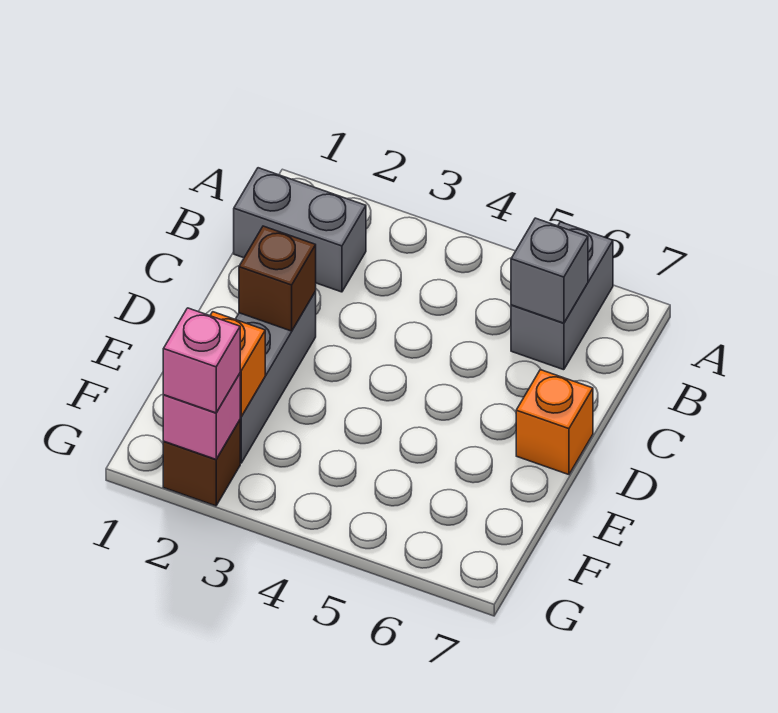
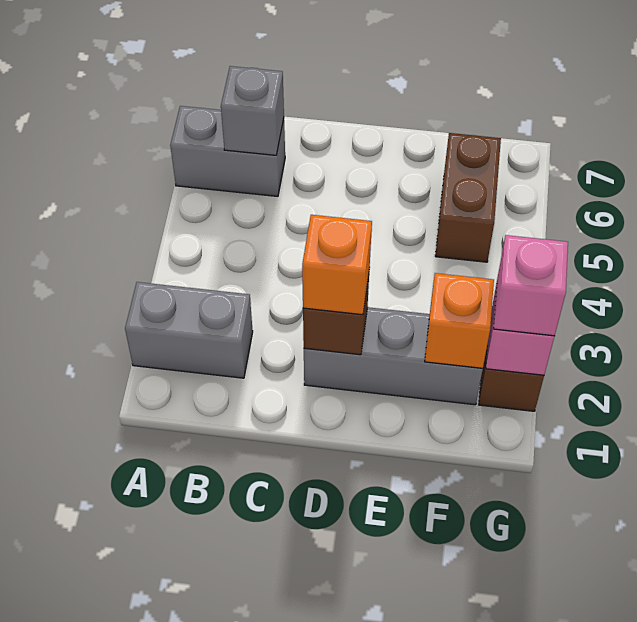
grey 1x2 brick [234,168,366,292] -> grey 1x2 brick turned to [125,282,253,378]
orange 1x1 brick [516,370,593,475] -> orange 1x1 brick moved to [302,215,372,315]
none -> brown 1x2 brick [435,133,501,262]

